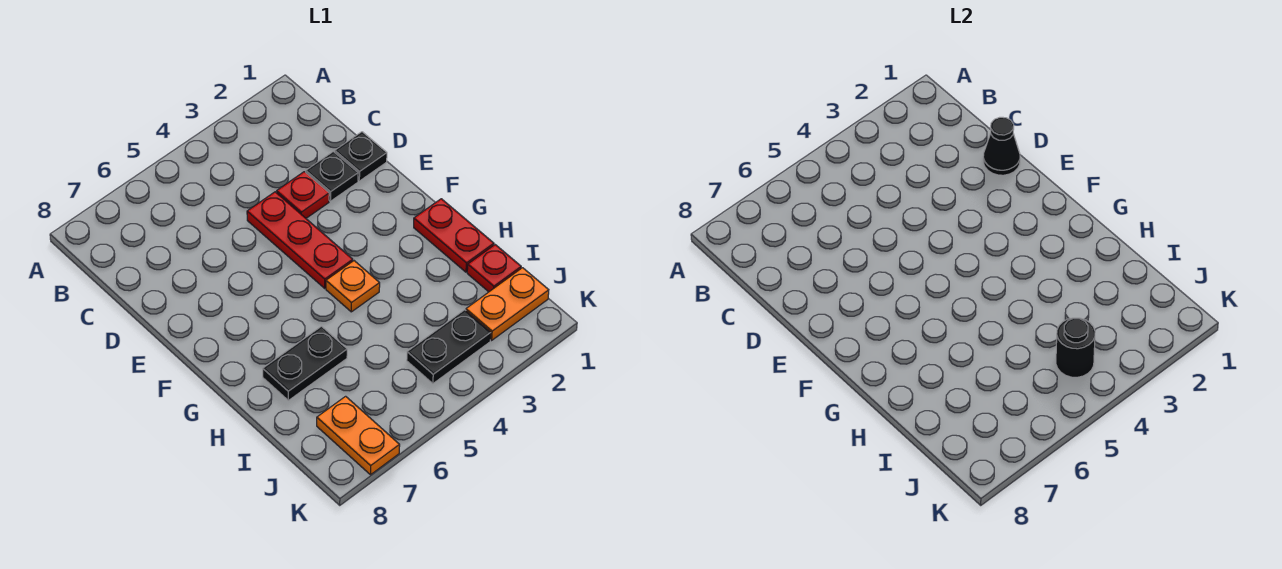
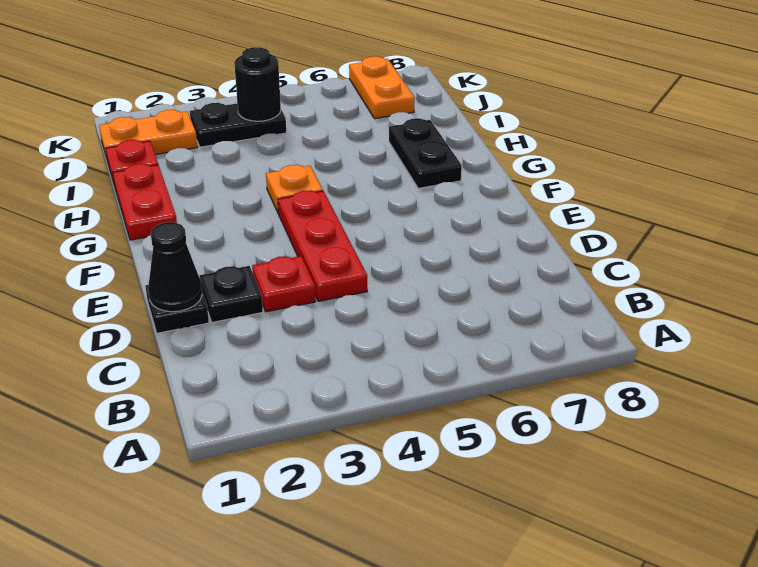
black 1x2 plate [263,326,347,400] -> black 1x2 plate turned to [389,118,462,188]

